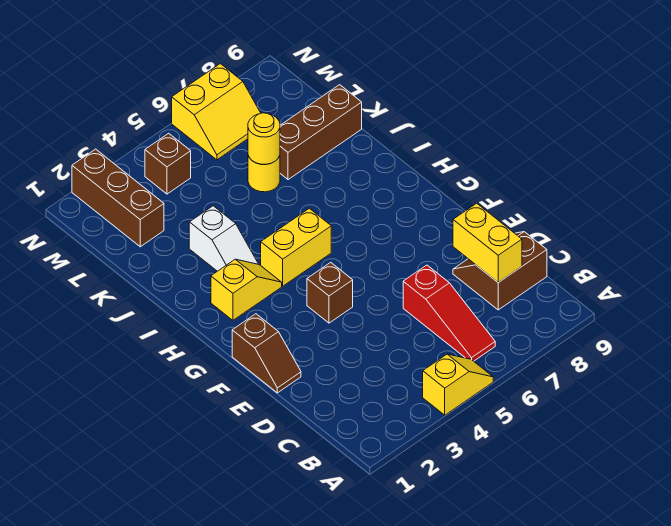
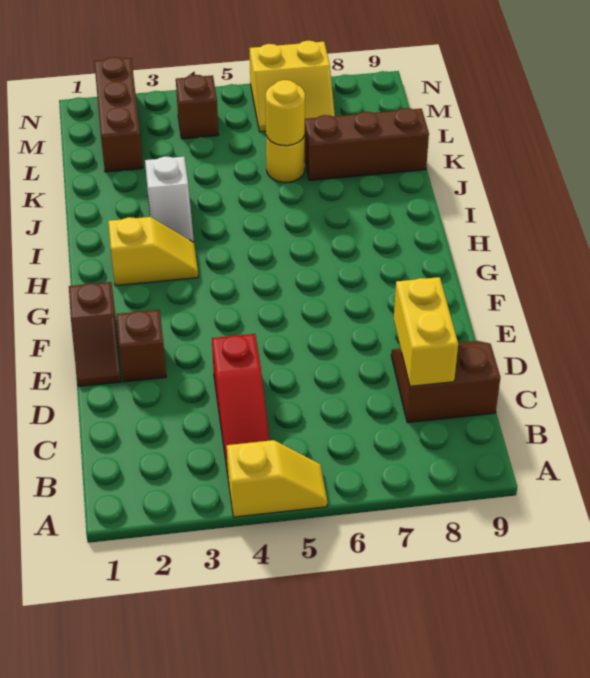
red 1x3 slope [403,265,495,361] -> red 1x3 slope moved to [212,334,270,475]
brown 1x1 brick [307,262,353,323] -> brown 1x1 brick moved to [116,310,166,382]
yellow 1x2 brick [261,208,331,286] -> none

